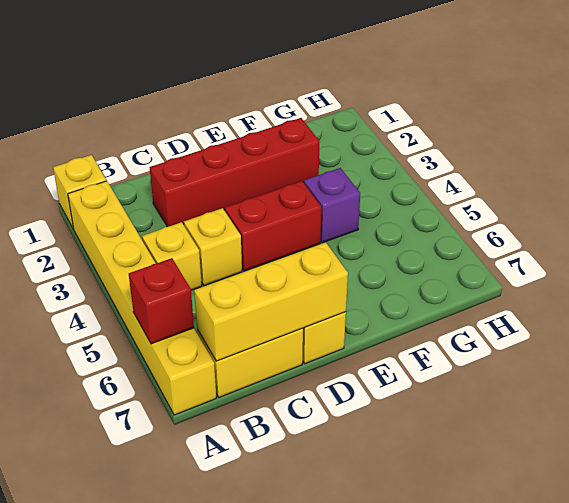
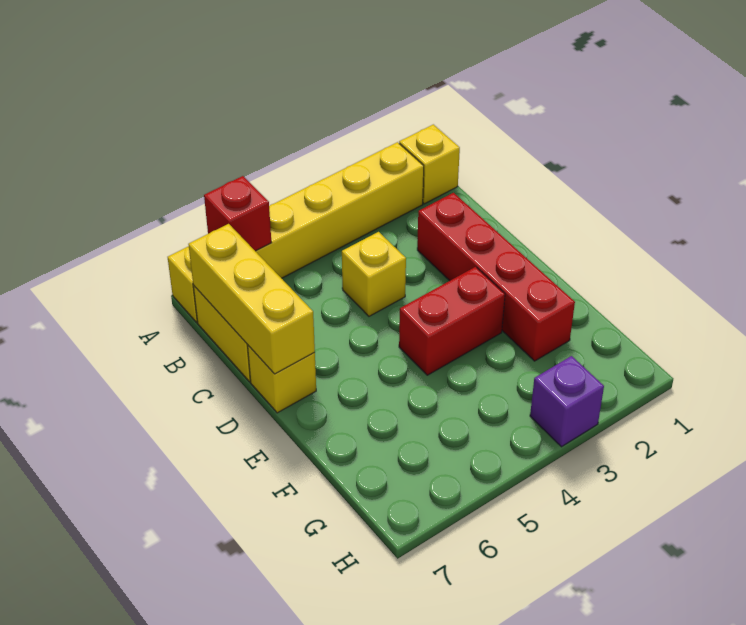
yellow 1x1 brick [142,222,202,290] -> none
red 1x2 brick [225,181,321,271] -> red 1x2 brick turned to [399,267,505,375]
purple 1x1 brick [304,168,360,243] -> purple 1x1 brick moved to [530,356,604,447]

